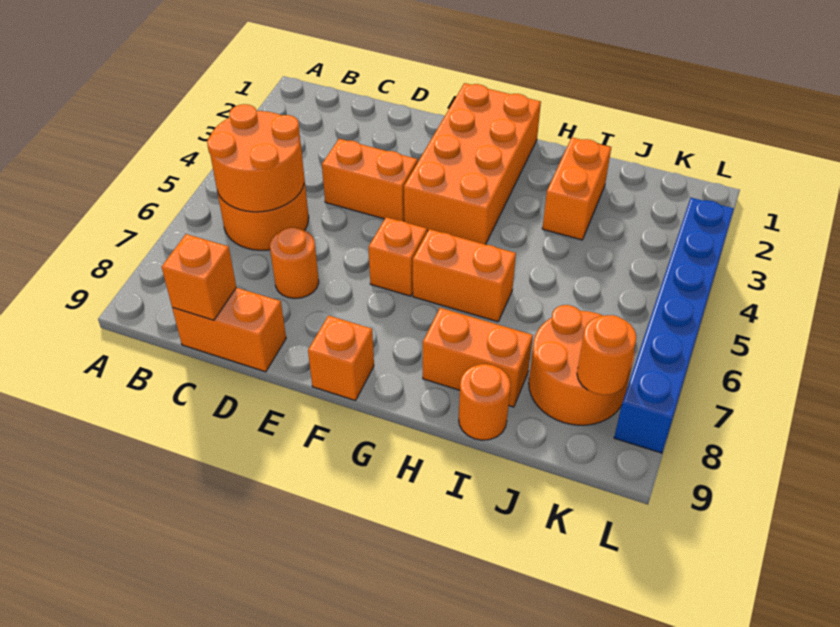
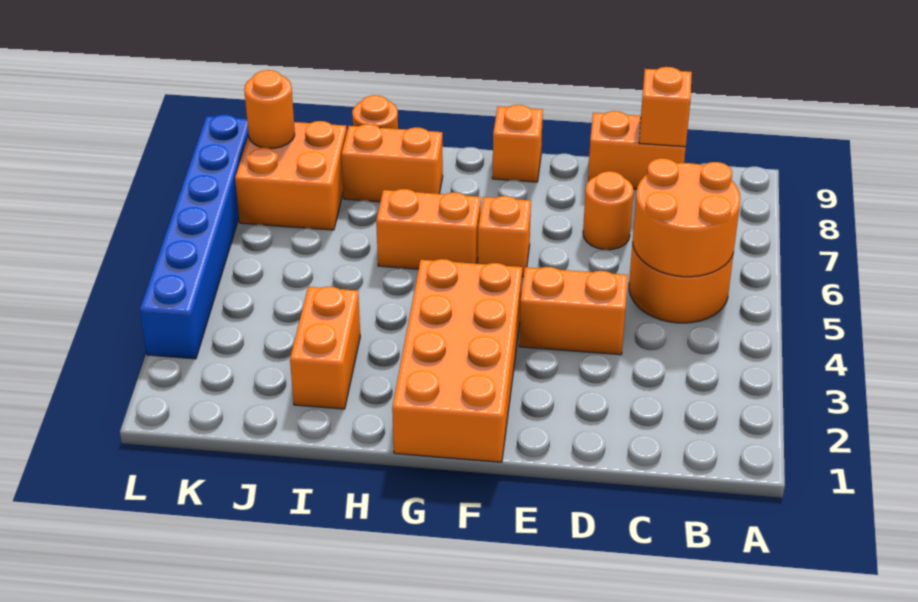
orange 2x2 round brick [529,305,634,425] -> orange 2x2 brick [235,121,347,230]

